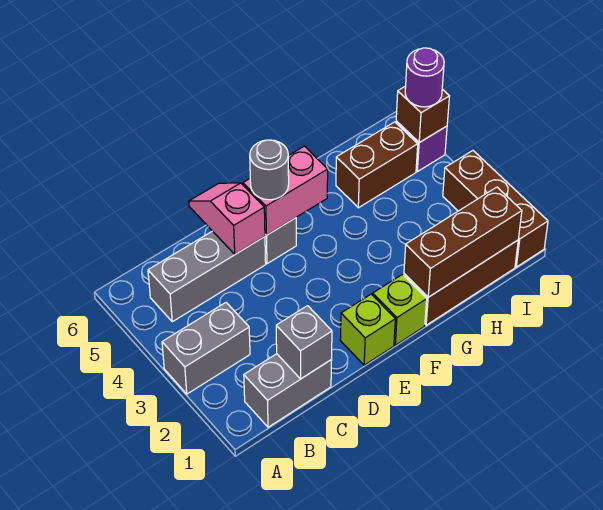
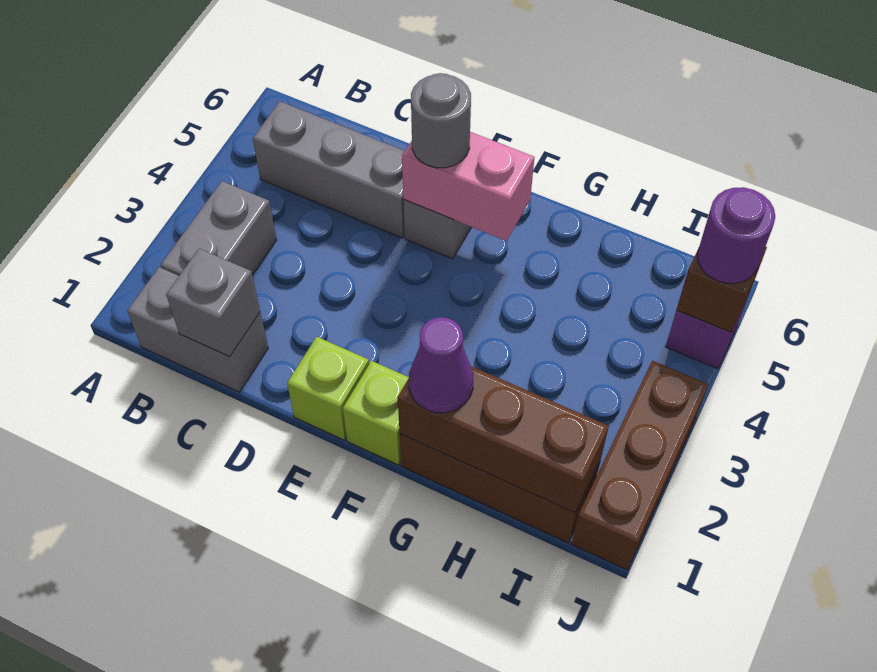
grey 1x2 brick [162,303,250,394] -> grey 1x2 brick turned to [161,181,276,276]
pink 1x2 slope [189,183,265,254] -> none
none -> purple 1x1 cone [409,317,473,413]
brown 1x2 brick [336,122,418,208] -> none

